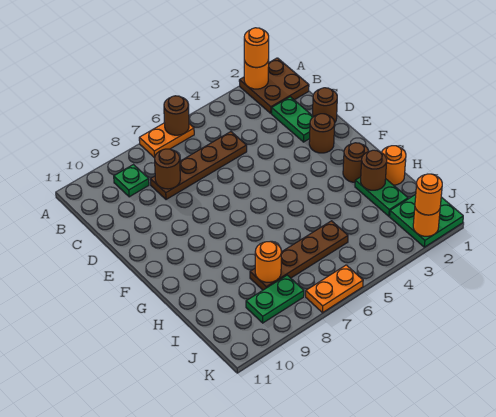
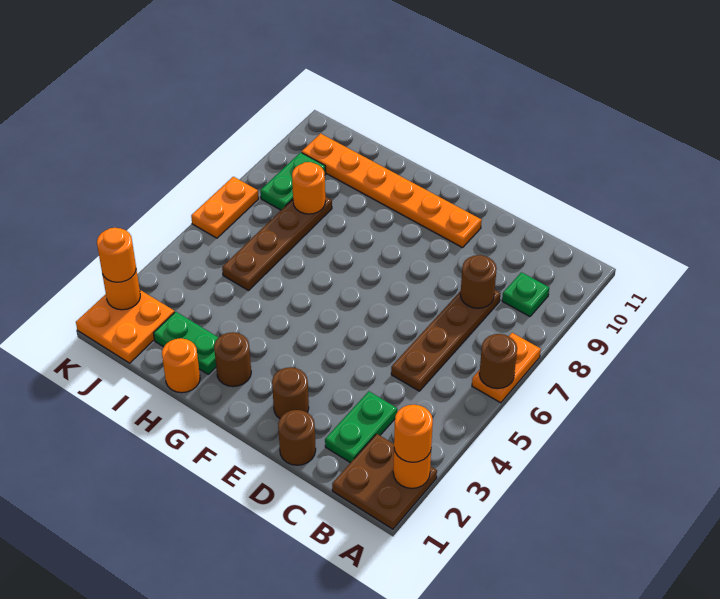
green 1x2 plate [272,97,313,142] -> green 1x2 plate turned to [325,391,397,463]
none -> orange 1x6 plate [302,134,482,248]
brown 1x1 round brick [361,150,387,190] -> none
green 2x2 plate [390,194,463,247] -> orange 2x2 plate [76,290,175,363]

